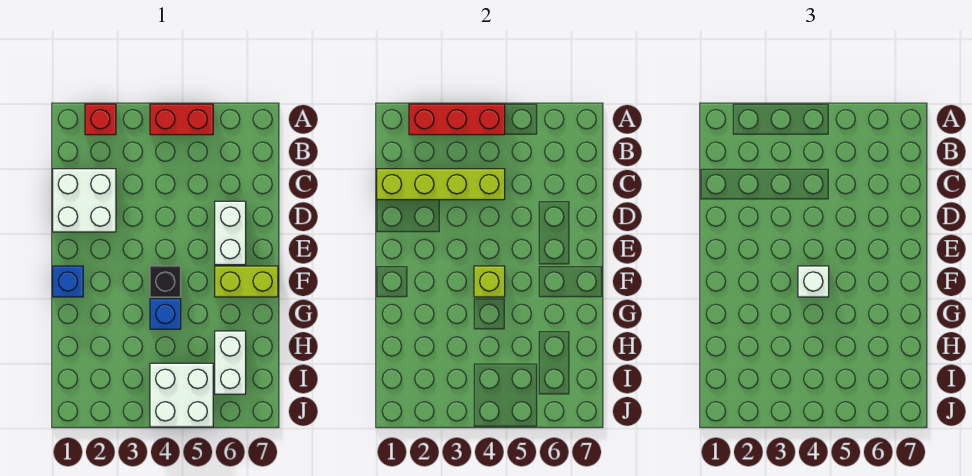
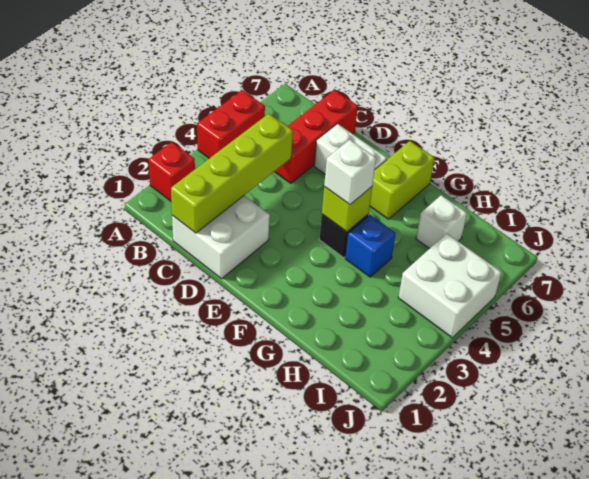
red 1x3 brick [409,104,505,135] -> red 1x3 brick moved to [274,90,358,183]
blue 1x1 brick [53,266,83,297] -> none
white 1x2 brick [215,331,246,394] -> white 1x1 brick [416,195,467,249]

